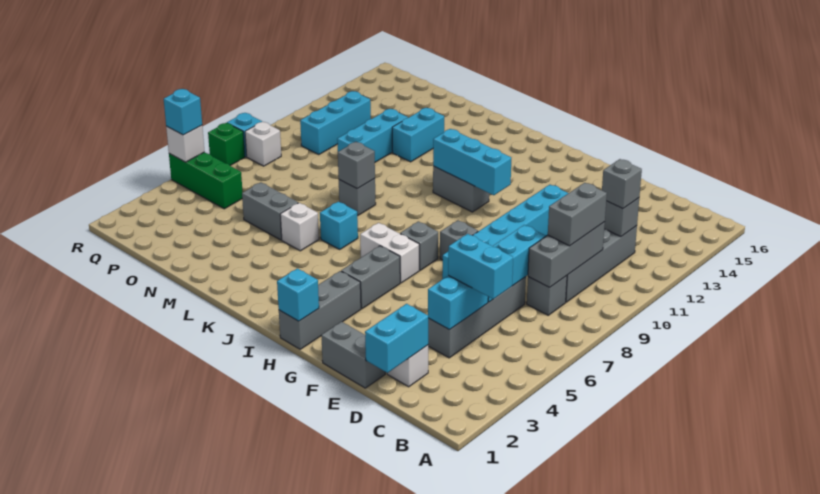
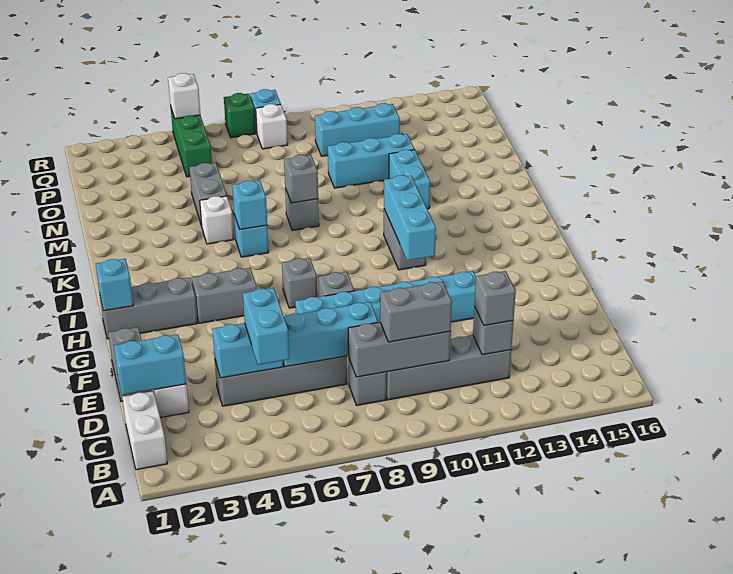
white 1x2 brick [360,223,419,283] -> white 1x2 brick moved to [122,391,167,470]
cyan 1x2 brick [392,108,444,162] -> cyan 1x2 brick turned to [389,150,430,209]
cyan 1x1 brick [164,89,202,135] -> cyan 1x1 brick moved to [232,181,267,229]

